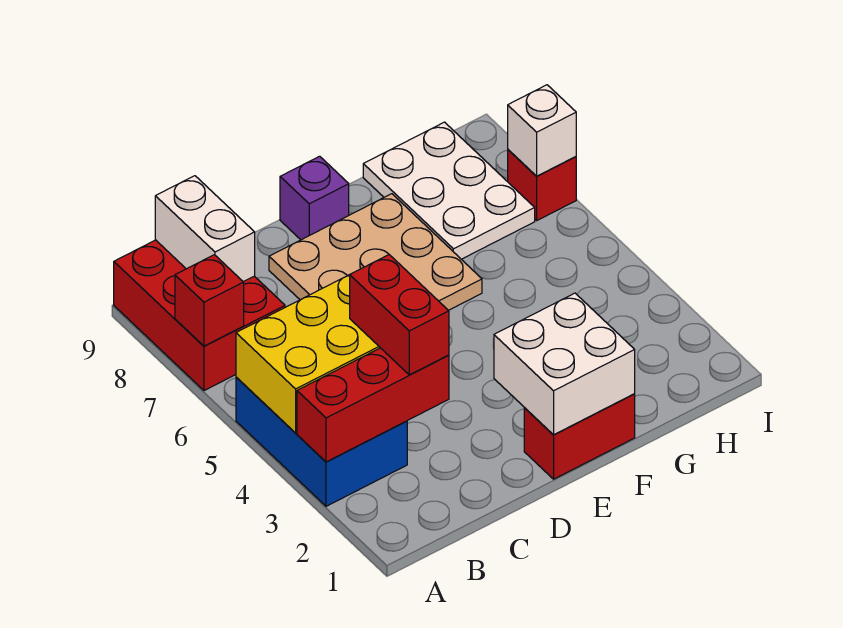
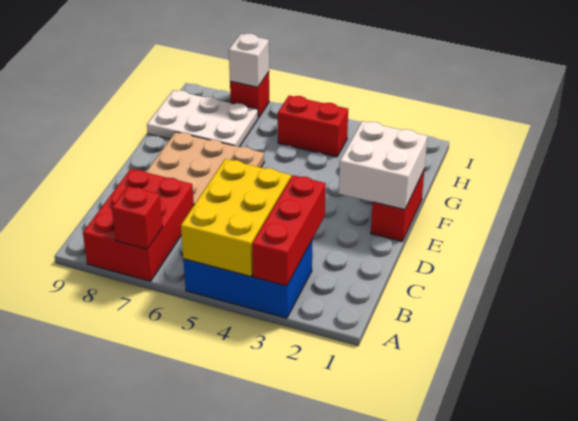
red 2x3 brick [114,240,285,391] -> red 2x3 brick turned to [83,169,194,281]
white 1x2 brick [155,176,255,282] -> none
red 1x2 brick [350,255,449,375] -> red 1x2 brick moved to [278,96,348,157]
purple 1x1 brick [280,156,349,240] -> none

